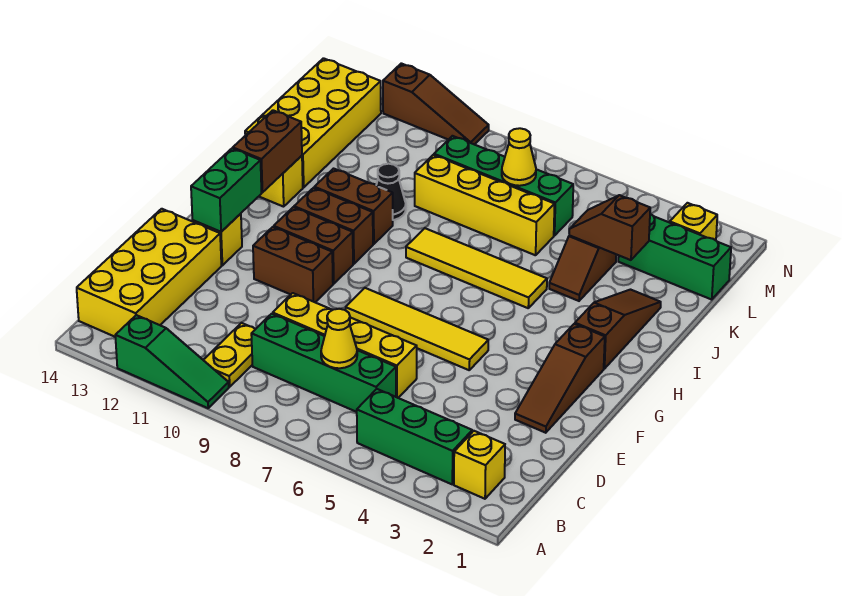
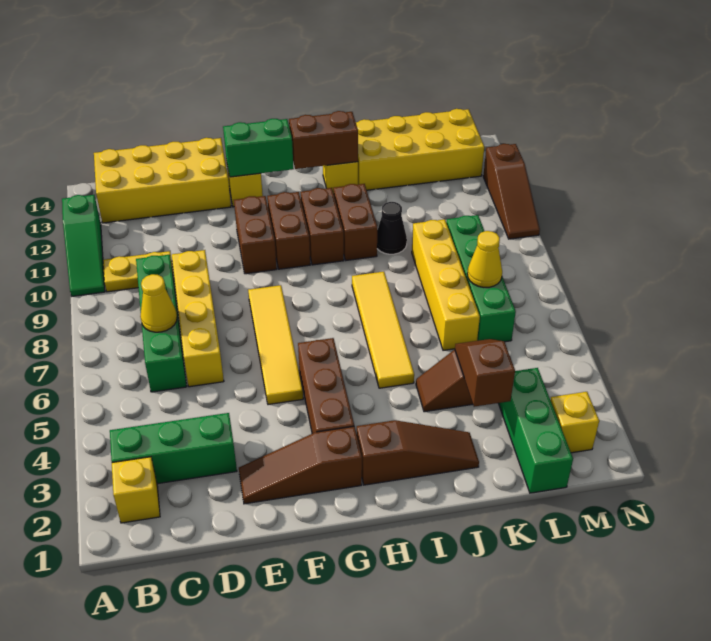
green 1x3 brick [357,389,472,484] -> green 1x3 brick turned to [110,413,237,484]
none -> brown 1x3 brick [298,338,354,434]

